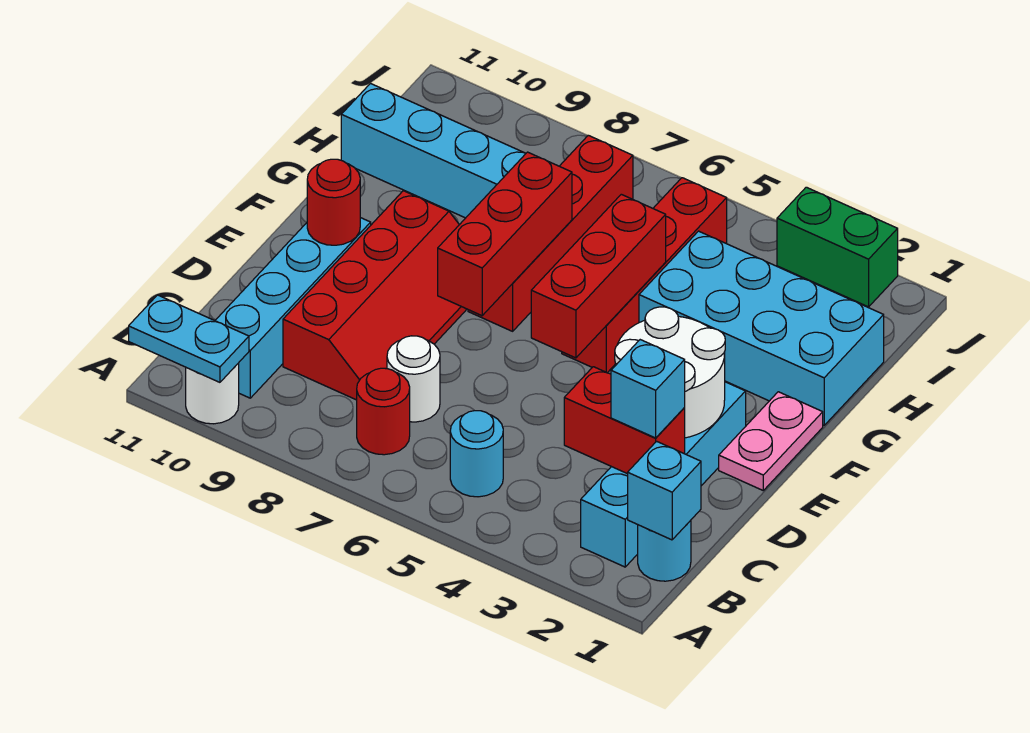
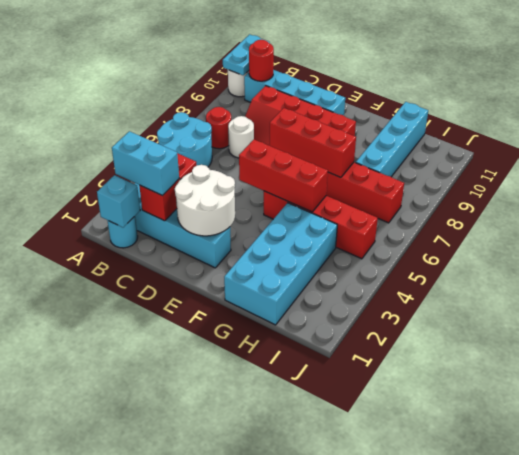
cyan 1x1 round brick [450,411,503,497] -> cyan 2x2 round brick [157,112,212,167]
cyan 1x1 brick [611,340,685,438] -> cyan 1x2 brick [112,131,179,196]
pink 1x2 plate [719,392,823,490] -> none
red 1x1 round brick [307,159,360,245] -> red 1x1 round brick moved to [249,40,274,81]
green 1x2 brick [777,187,898,307] -> none

